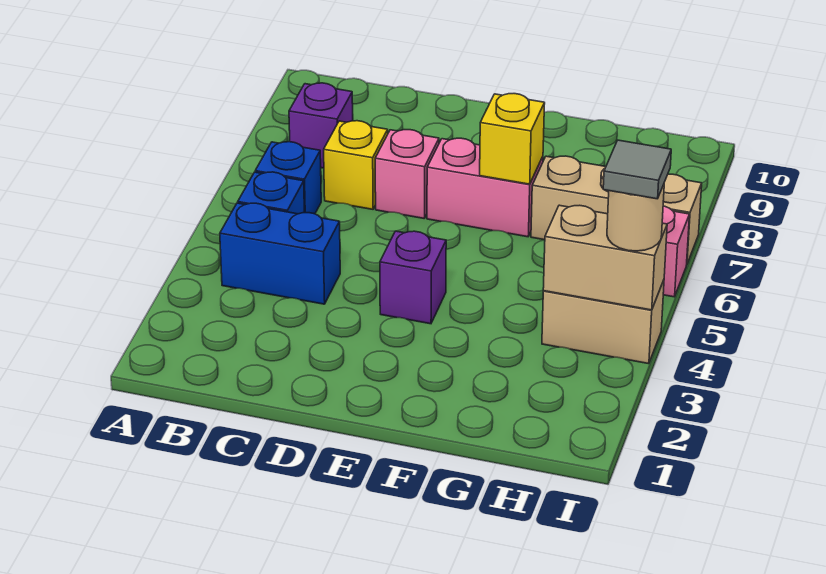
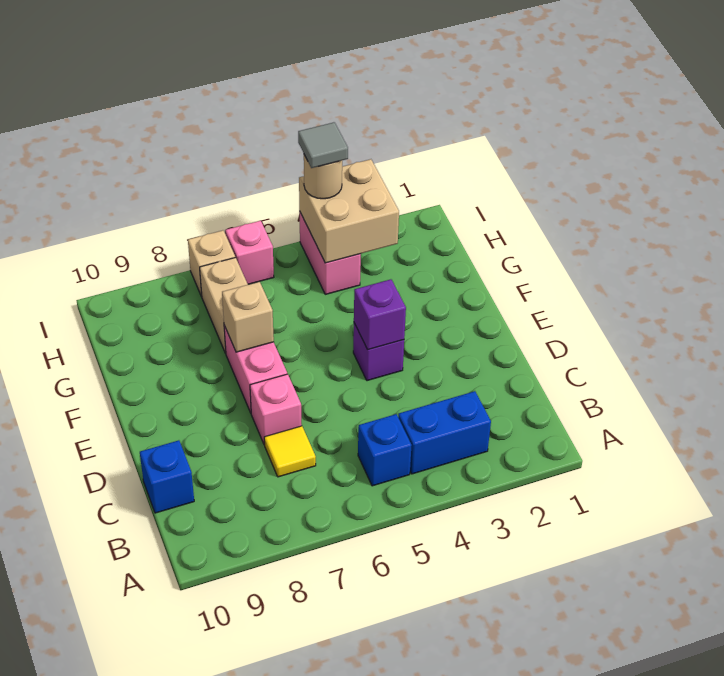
blue 1x2 brick [220,203,340,304] -> blue 1x2 brick turned to [398,391,491,474]
blue 1x1 brick [255,142,321,214] -> blue 1x1 brick moved to [140,440,194,513]
purple 1x1 brick [289,83,353,168] -> purple 1x1 brick moved to [354,279,406,350]
yellow 1x1 brick [324,121,388,209] -> yellow 1x1 tile [264,426,316,477]
yellow 1x1 brick [480,94,545,184] -> tan 1x1 brick [222,282,274,352]
tan 1x2 brick [542,280,664,364] -> pink 1x2 brick [299,211,361,294]
tan 1x2 brick [543,205,667,310] -> tan 2x2 brick [299,159,399,263]

